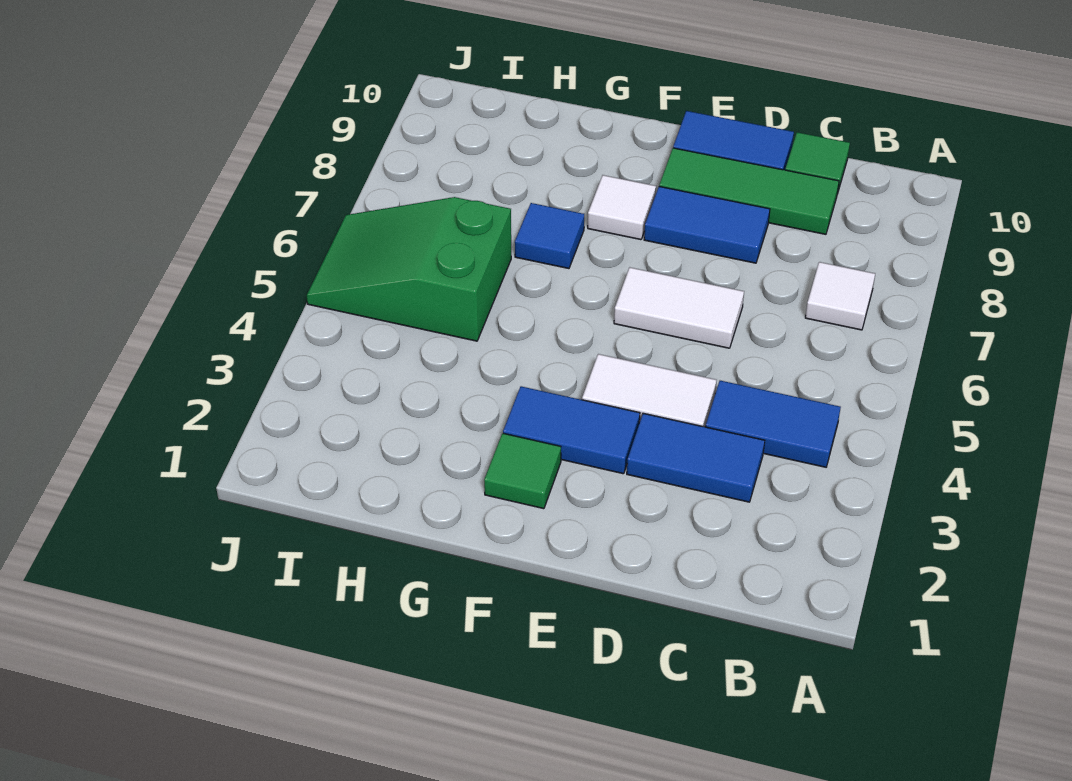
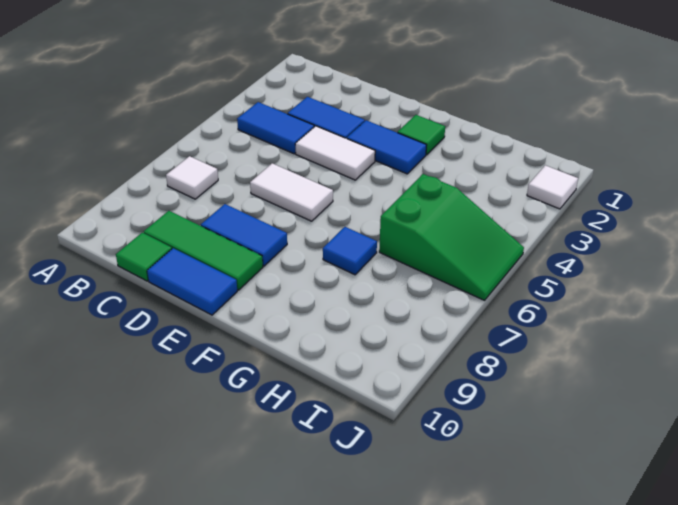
white 1x1 tile [588,175,656,240] -> white 1x1 tile moved to [527,165,578,209]

